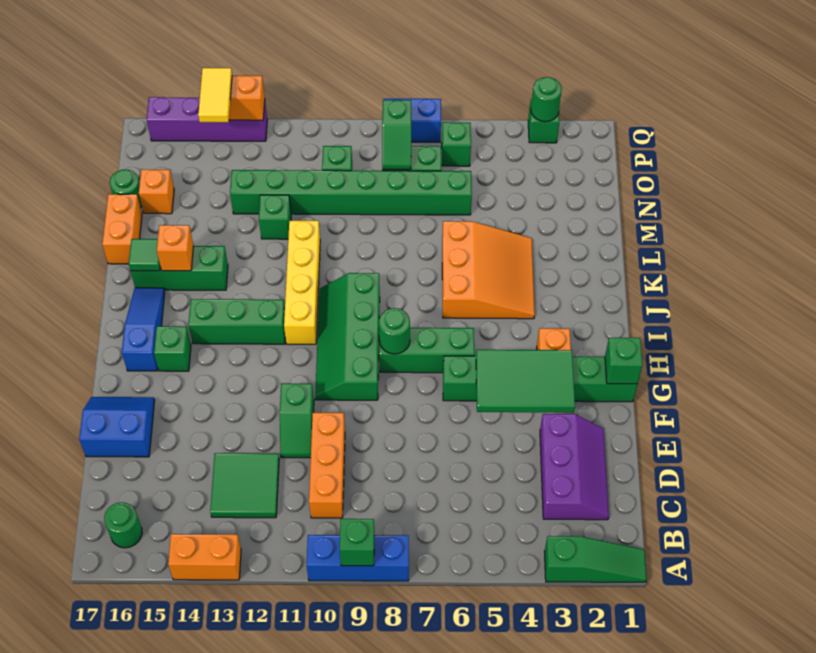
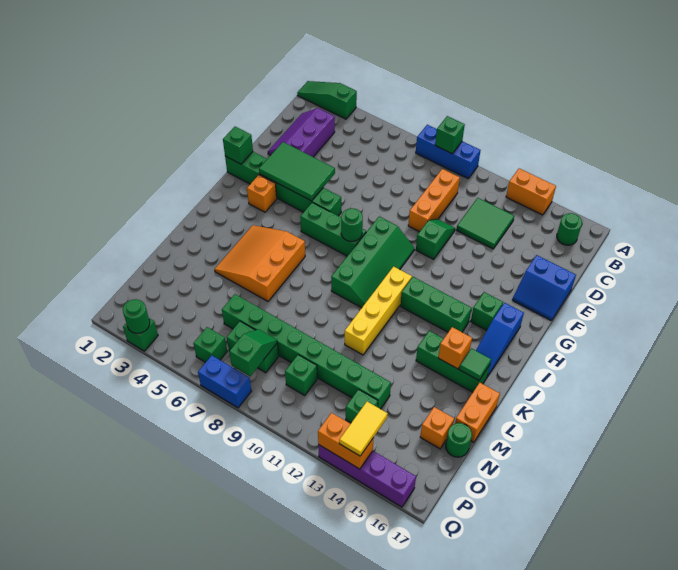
green 1x1 brick [259,195,291,239] -> green 1x1 brick moved to [346,389,378,423]

